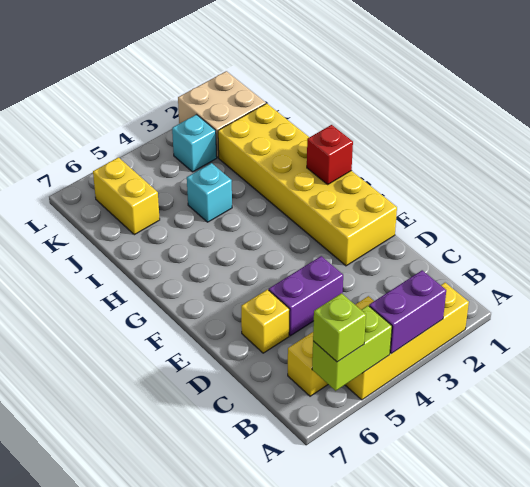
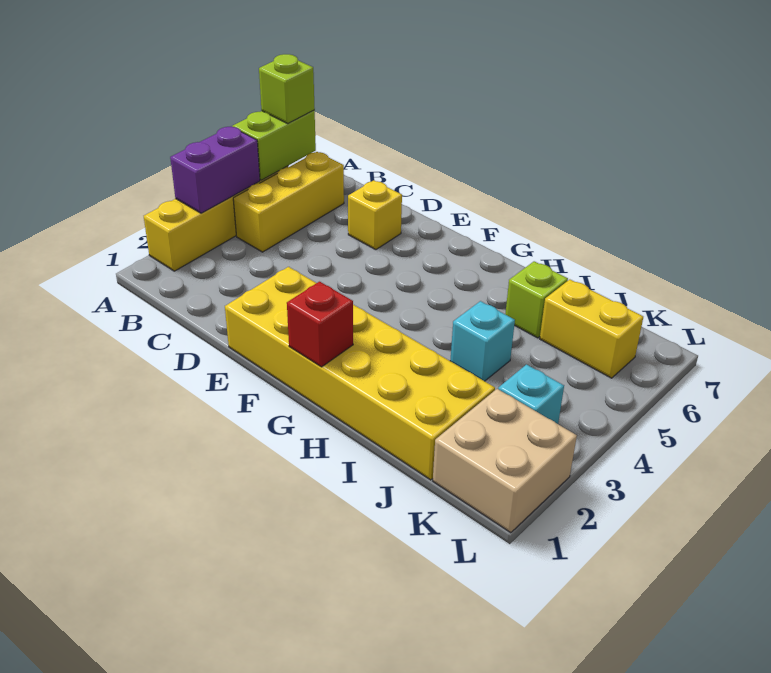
purple 1x2 brick [269,256,343,336] -> none
none -> lime 1x1 brick [505,261,568,338]

